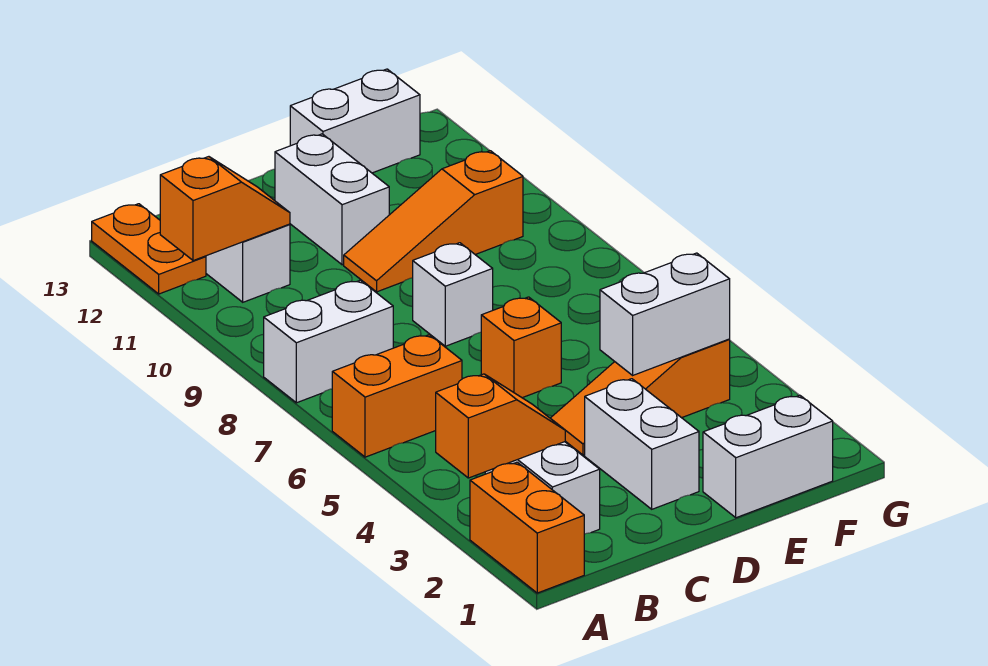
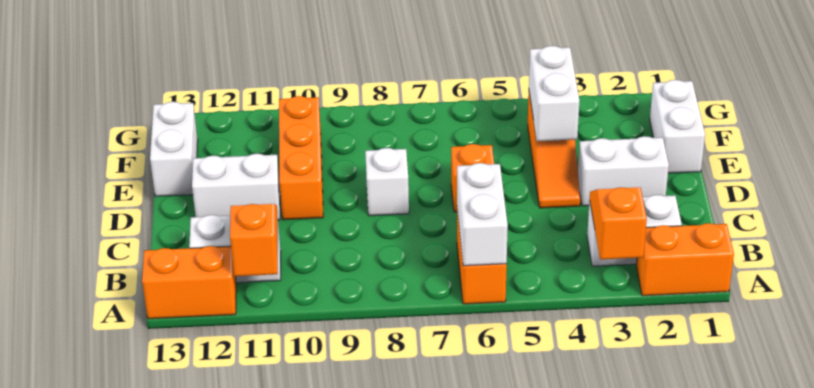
white 1x2 brick [264,280,393,403] -> white 1x2 brick moved to [457,163,508,266]
orange 1x2 plate [92,204,206,294] -> orange 1x2 brick [142,246,236,319]
orange 1x3 slope [344,151,523,292] -> orange 1x3 brick [279,96,323,220]

